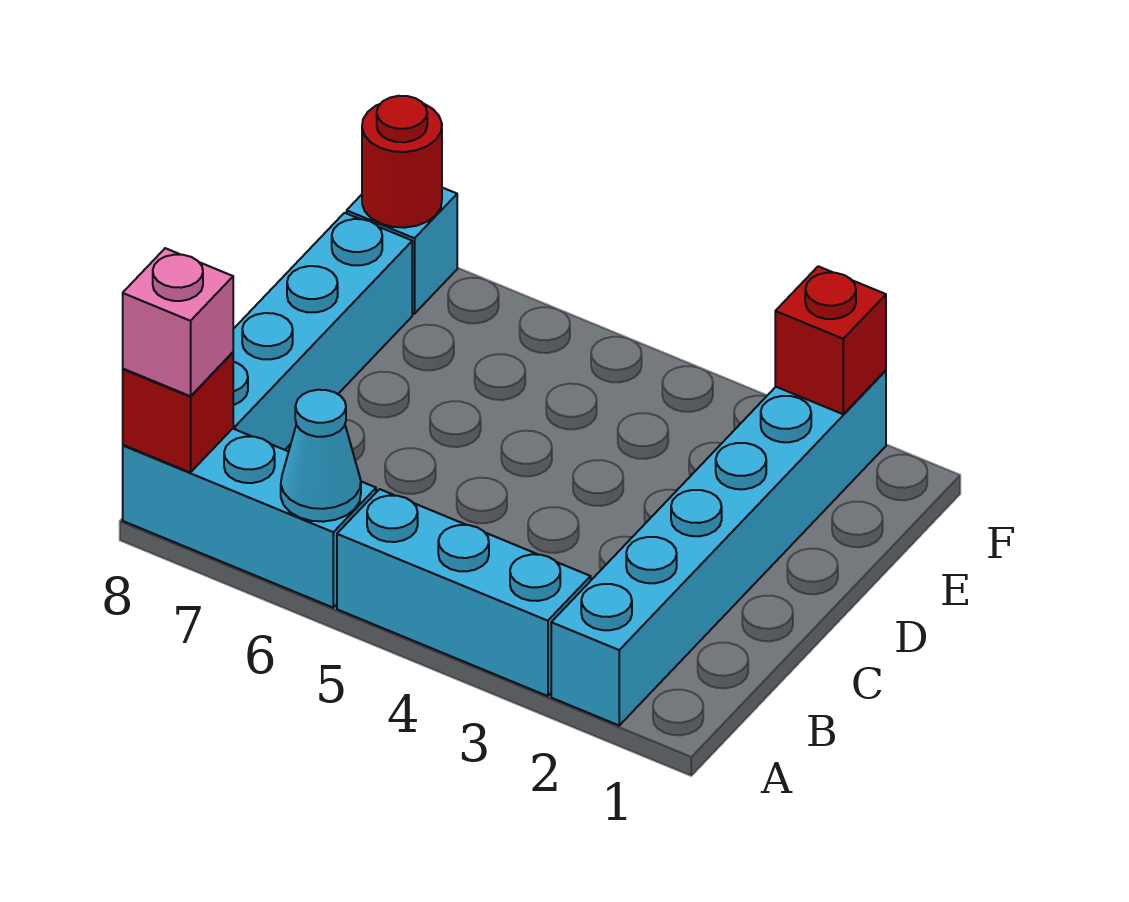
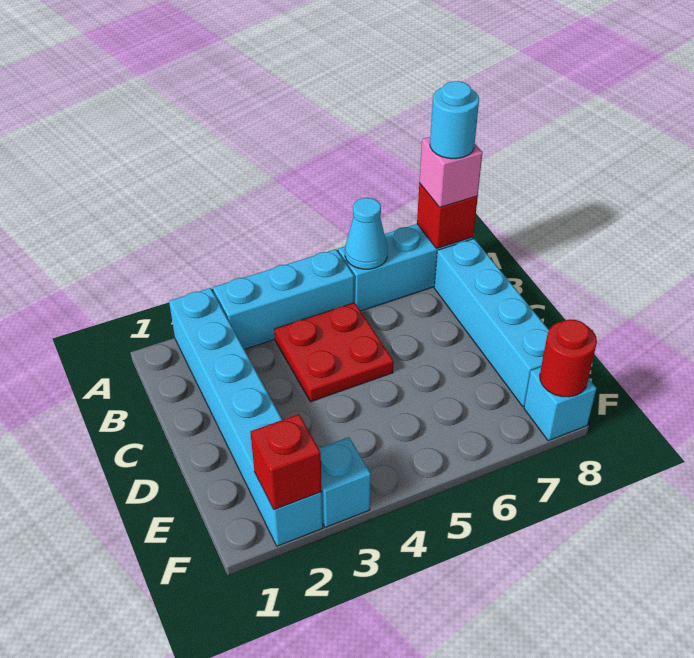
none -> cyan 1x1 round brick [430,81,479,159]
none -> red 2x2 plate [274,303,394,402]
none -> cyan 1x1 brick [319,437,371,527]

